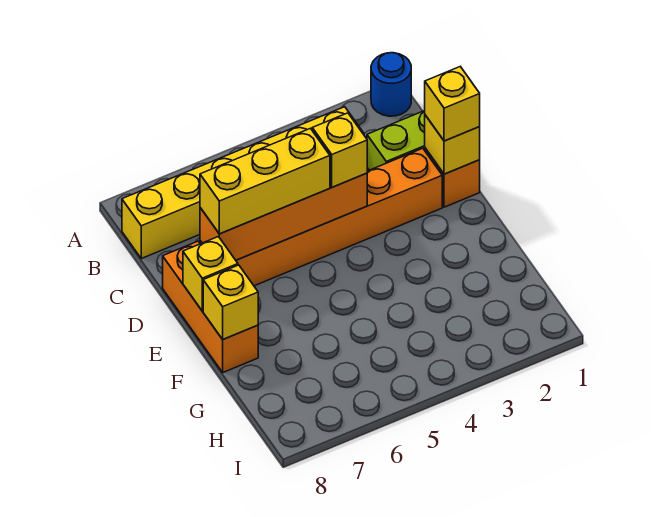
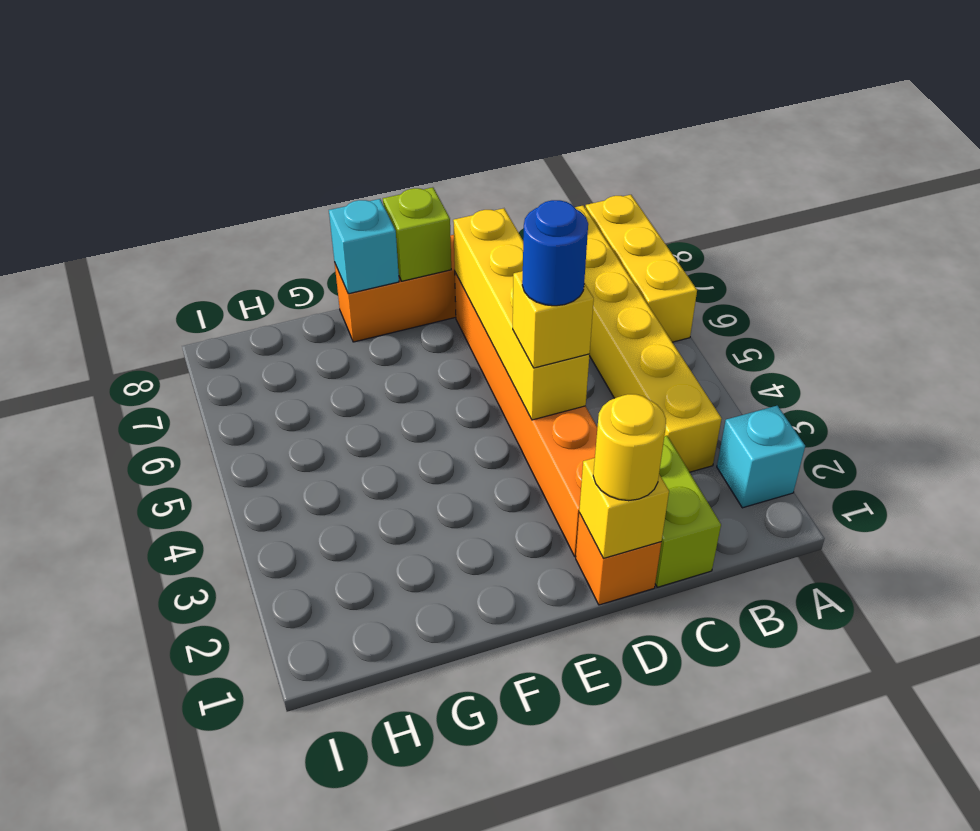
blue 1x1 round brick [371,53,411,116] -> blue 1x1 round brick moved to [522,200,588,306]
none -> cyan 1x1 brick [717,406,805,508]
yellow 1x1 brick [425,67,480,141] -> yellow 1x1 round brick [593,394,666,501]
orange 1x4 brick [200,173,367,260] -> yellow 1x4 brick [453,208,589,420]
yellow 1x3 brick [200,128,330,234] -> yellow 1x3 brick moved to [585,195,697,342]
yellow 1x1 brick [183,237,238,311] -> lime 1x1 brick [383,187,451,281]
yellow 1x1 brick [203,265,258,339] -> cyan 1x1 brick [329,199,399,294]

